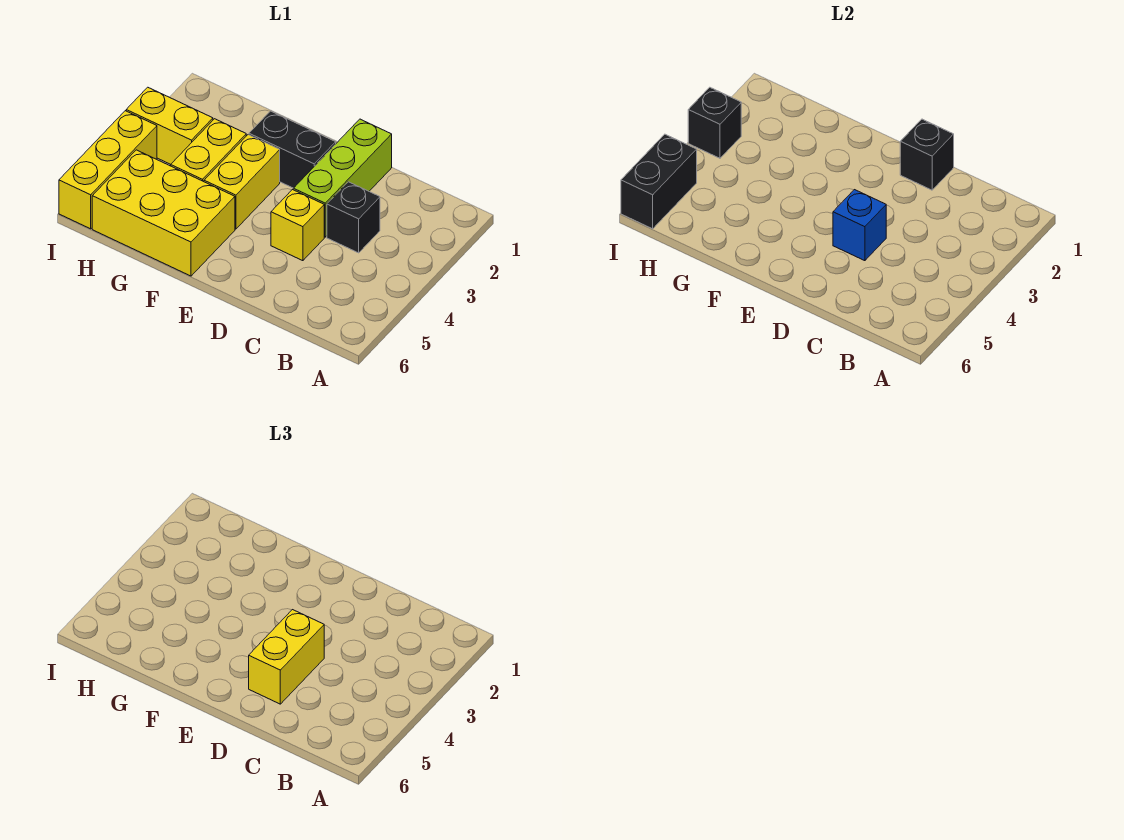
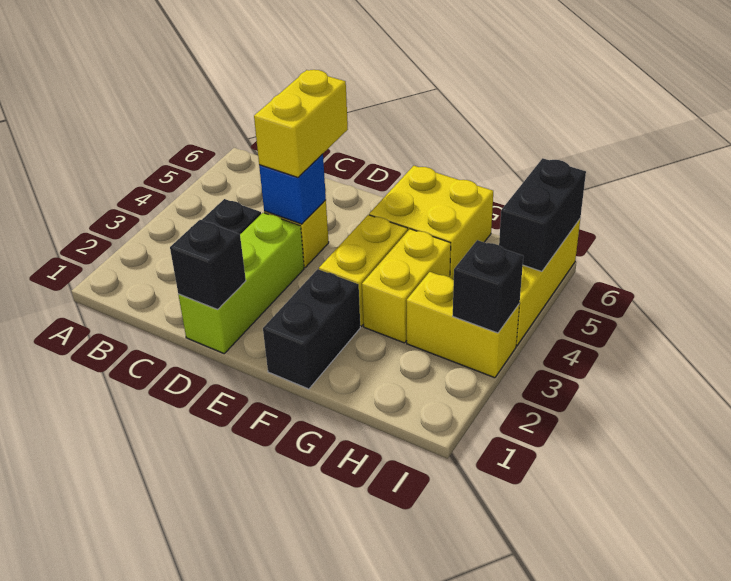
black 1x2 brick [249,111,336,188] -> black 1x2 brick turned to [263,269,360,389]
yellow 2x3 brick [92,150,235,276] -> yellow 2x2 brick [369,166,493,280]

